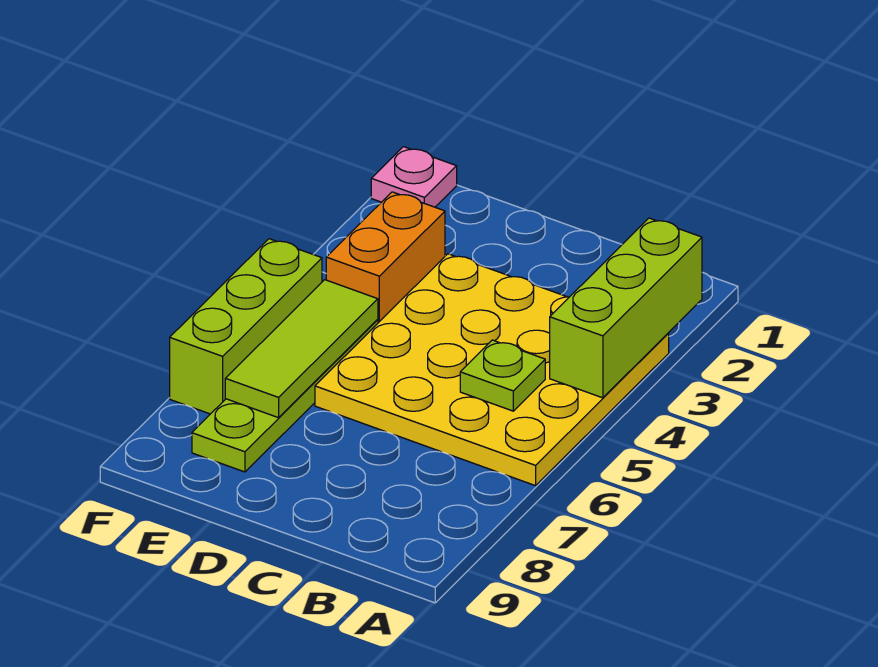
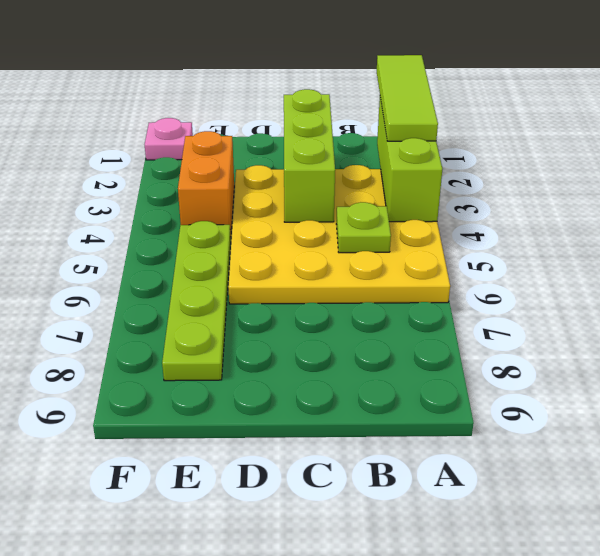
lime 1x3 tile [225,280,378,418] -> lime 1x3 tile moved to [377,55,438,141]
lime 1x3 brick [170,239,322,414] -> lime 1x3 brick moved to [284,89,335,222]

